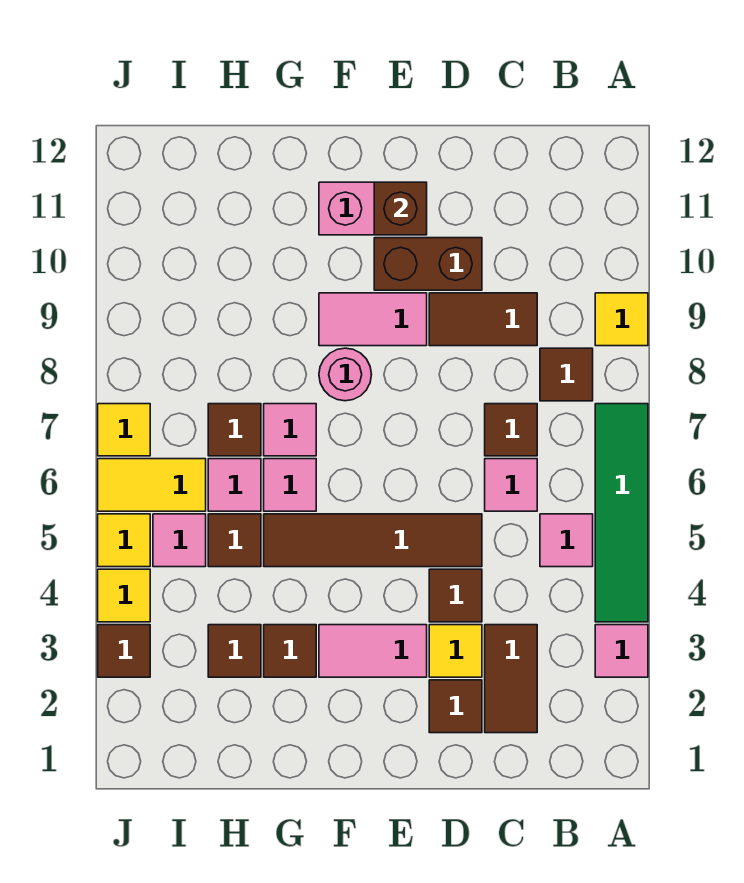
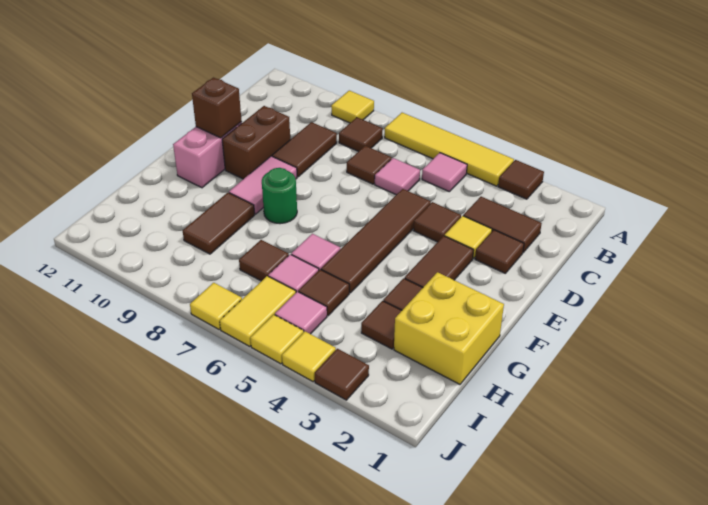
pink 1x1 tile [595,625,648,677] -> brown 1x1 tile [498,160,544,199]
green 1x4 tile [595,404,648,622] -> yellow 1x4 tile [385,113,514,186]
pink 1x2 tile [319,625,427,677] -> brown 1x2 tile [405,236,474,287]
pink 1x1 round brick [319,348,372,401] -> green 1x1 round brick [262,168,297,224]
none -> yellow 2x2 brick [394,272,504,384]
pink 1x1 tile [264,404,316,456] -> none
none -> brown 1x2 tile [183,193,255,254]

